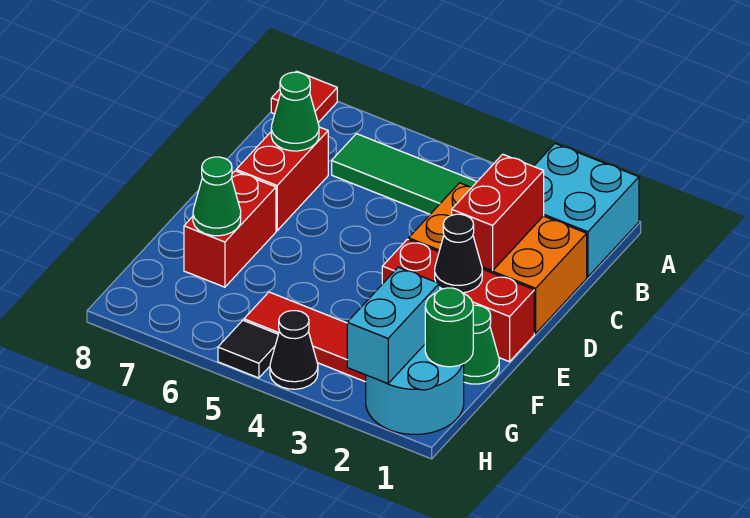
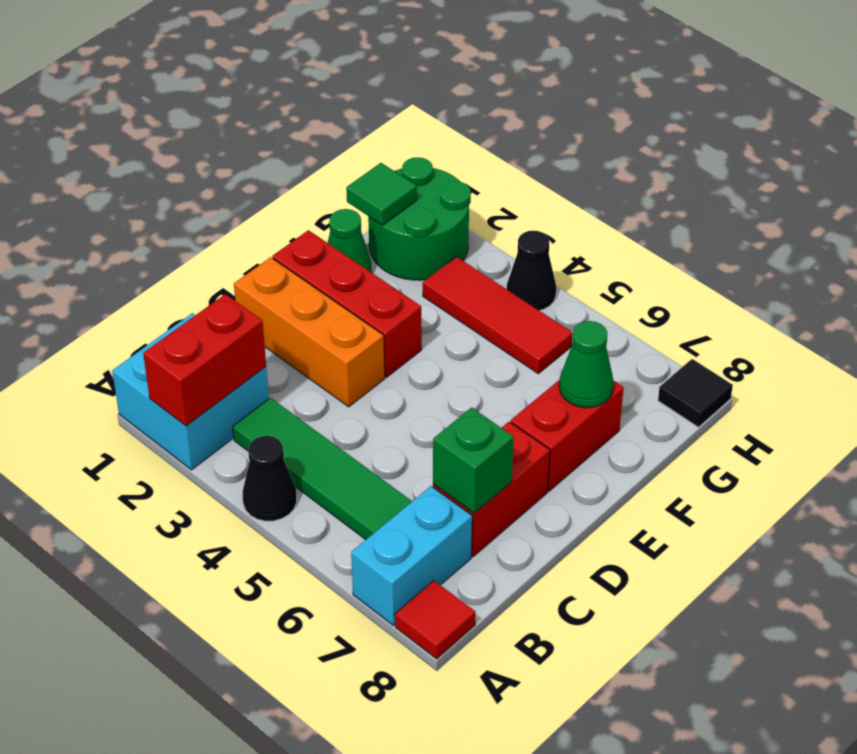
orange 2x3 brick [409,183,587,333] -> orange 1x3 brick [234,257,385,407]
red 1x2 brick [452,154,544,271] -> red 1x2 brick moved to [143,294,266,426]
green 1x1 cone [271,72,319,151] -> green 1x1 brick [433,408,514,513]
black 1x1 cone [435,214,482,293] -> black 1x1 cone moved to [243,436,297,521]
cyan 2x2 round brick [366,345,464,434] -> green 2x2 round brick [368,157,471,280]
green 1x1 round brick [425,288,473,367] -> green 1x1 tile [346,163,417,225]
cyan 1x2 brick [347,267,439,384] -> cyan 1x2 brick moved to [351,486,472,625]
black 1x1 tile [218,320,278,378] -> black 1x1 tile moved to [658,359,733,427]

